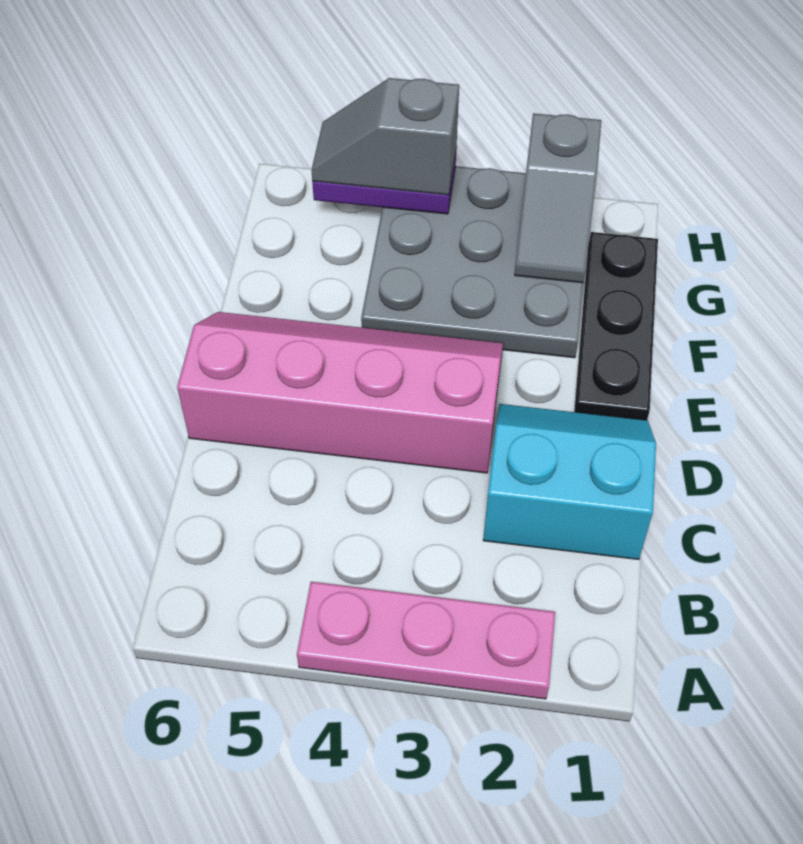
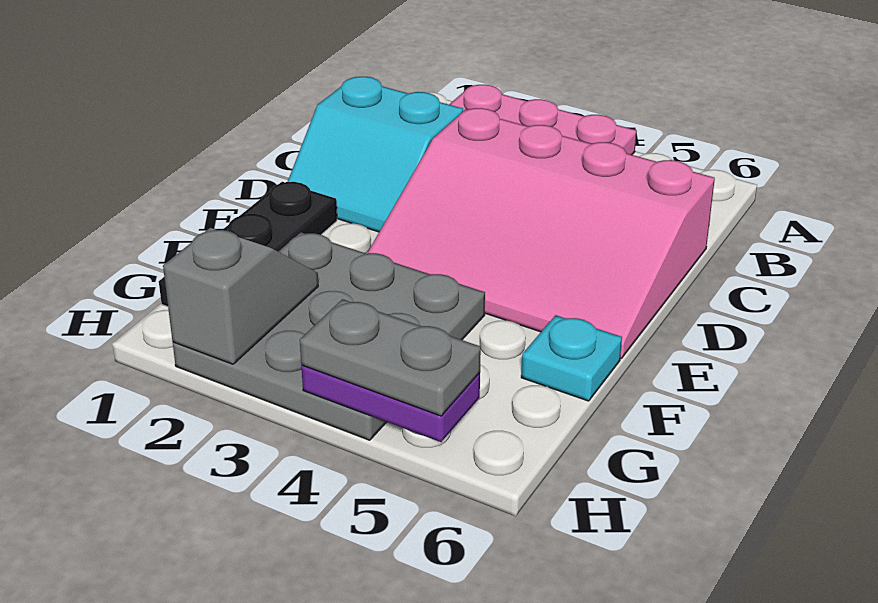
pink 2x4 slope [177,312,503,473] -> pink 3x4 slope [367,108,715,359]
none -> cyan 1x1 plate [521,315,622,401]
grey 1x2 slope [311,78,459,195] -> grey 1x2 plate [300,299,481,416]

